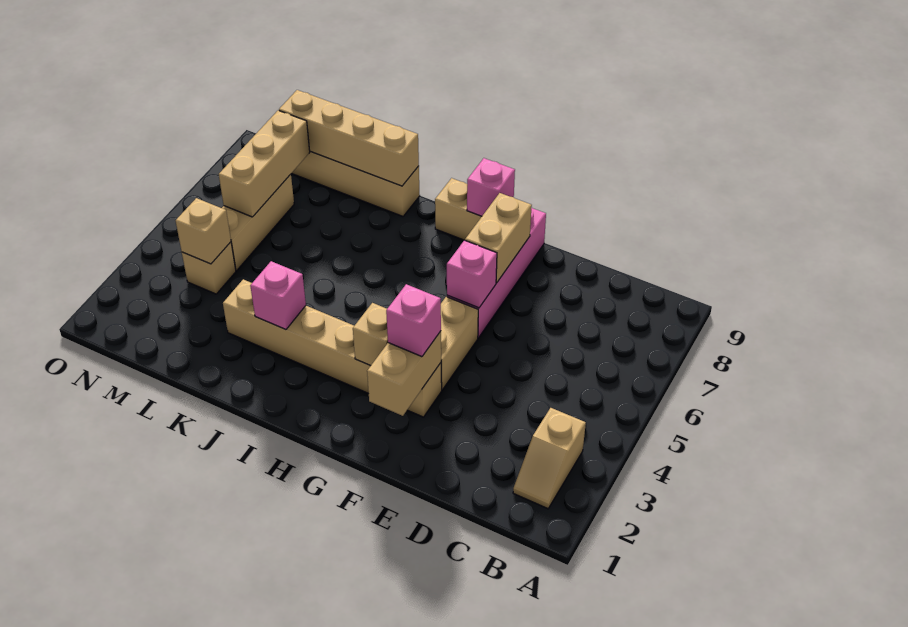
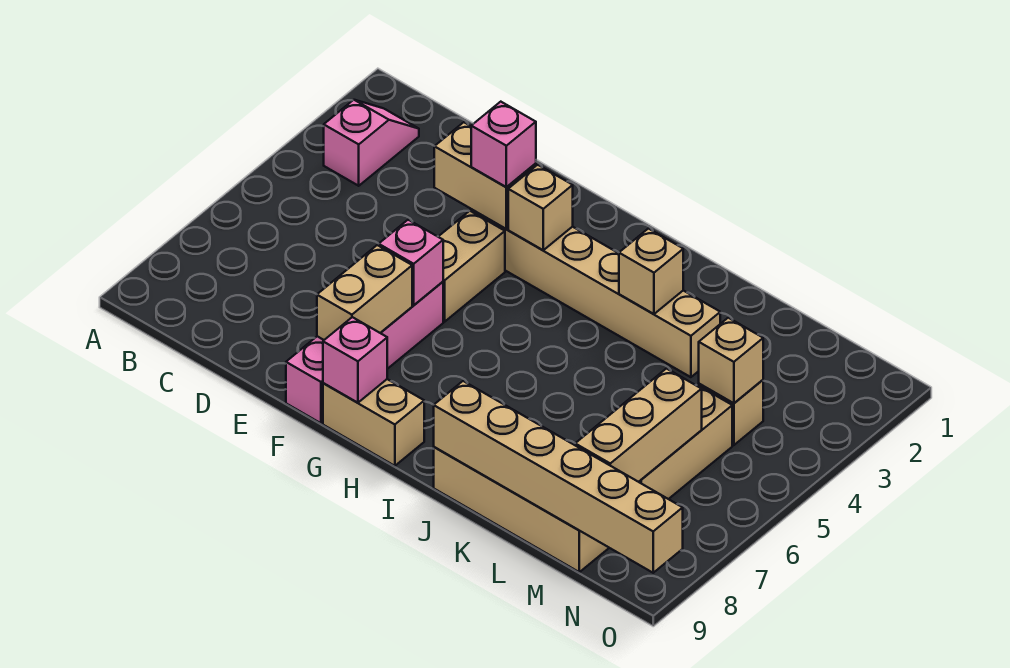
tan 1x2 slope [513,408,586,509] -> pink 1x2 slope [324,100,419,186]
tan 1x2 brick [367,331,441,416] -> tan 1x2 brick turned to [434,122,536,229]
pink 1x1 brick [250,261,306,330] -> tan 1x1 brick [619,229,683,314]
tan 1x4 brick [279,90,419,186] -> tan 1x6 brick [434,381,683,573]

